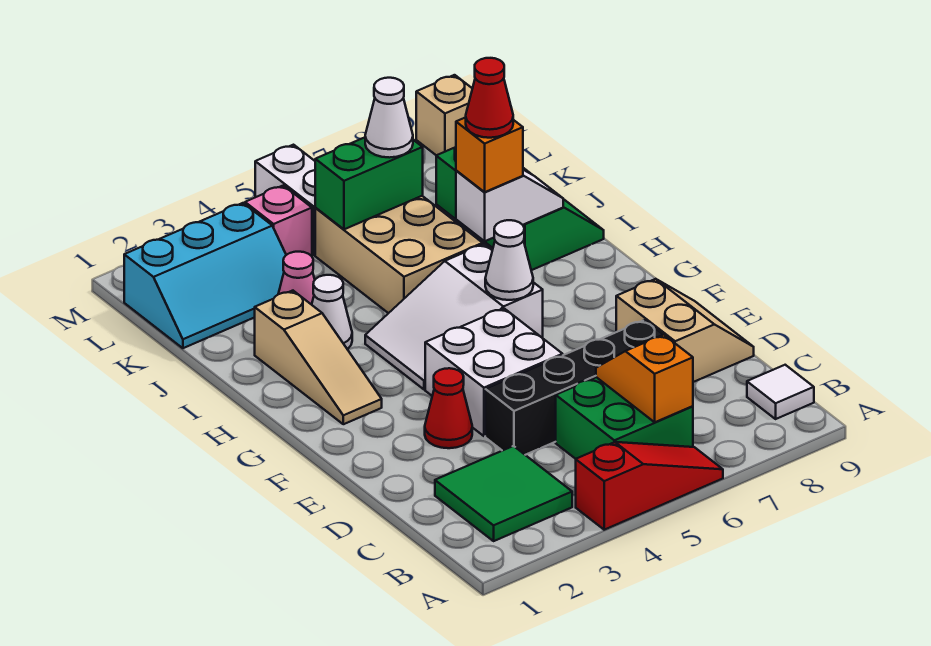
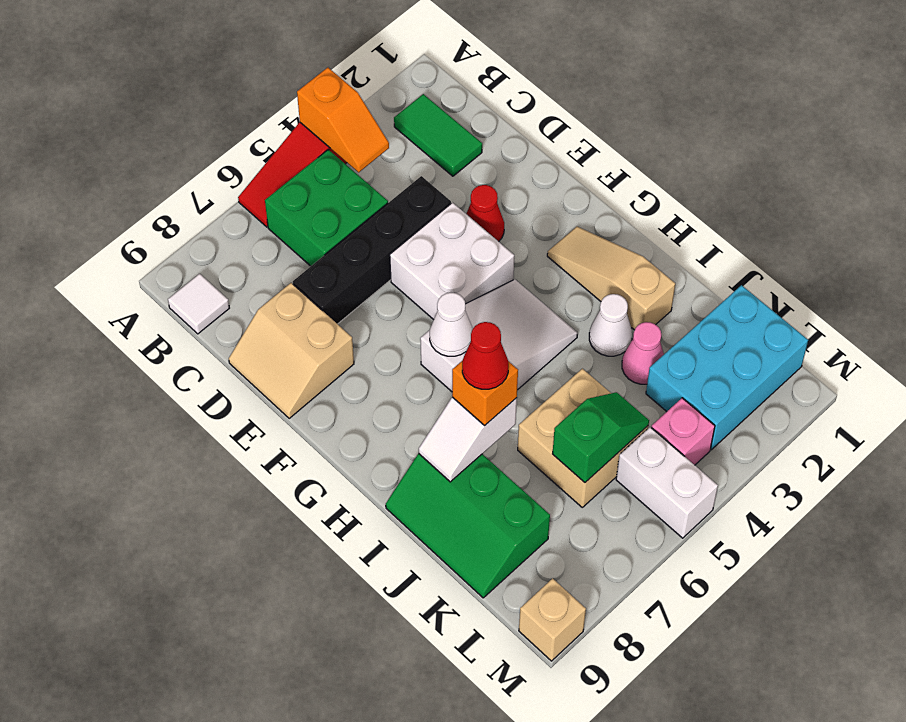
green 2x2 tile [435,446,572,541] -> green 1x2 tile [394,94,482,176]
orange 1x2 slope [596,335,693,422] -> orange 1x2 slope moved to [297,68,389,172]
tan 2x3 brick [315,196,483,313] -> tan 2x2 brick [518,369,648,507]
cyan 2x3 slope [124,203,286,348] -> cyan 2x3 brick [646,285,808,450]
green 1x2 brick [315,137,423,229] -> green 1x2 slope [553,392,649,482]
white 1x1 cone [365,78,413,158] -> none

